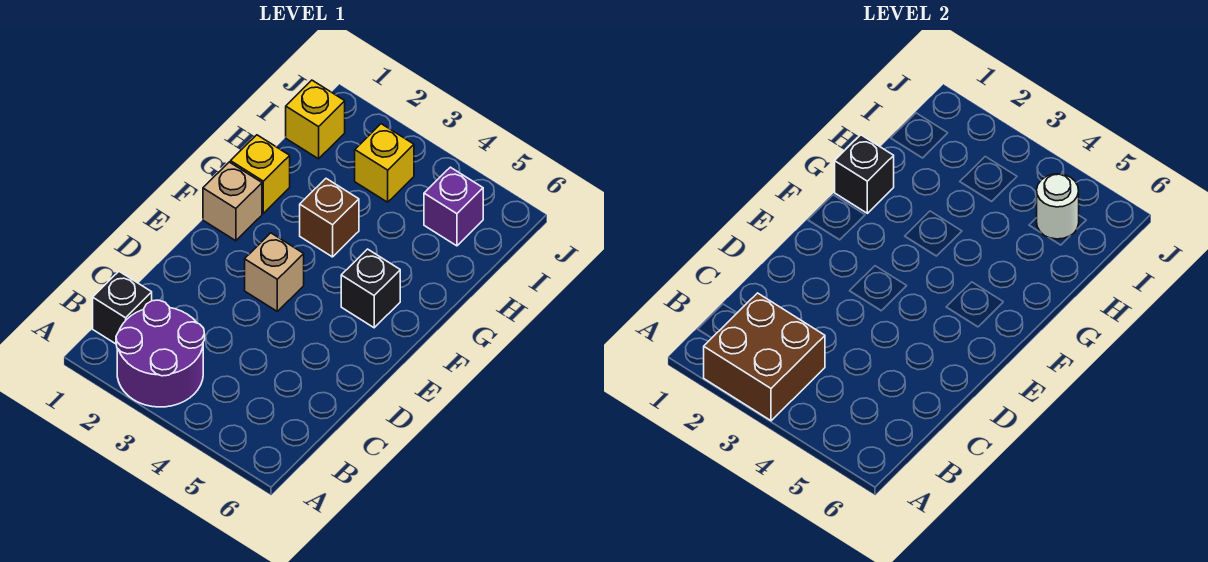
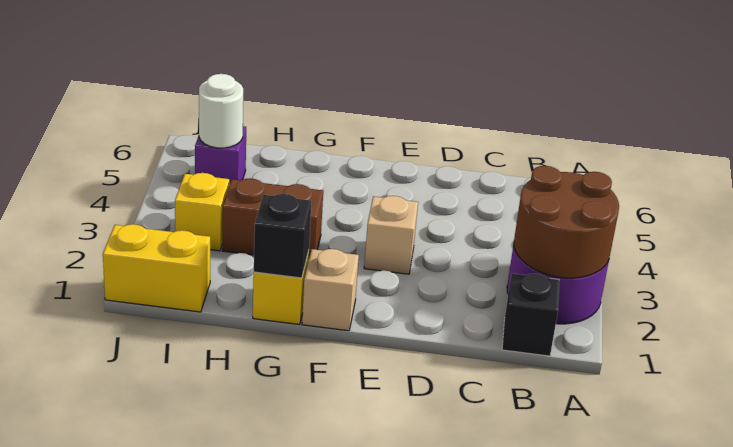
brown 2x2 brick [704,293,825,421] -> brown 2x2 round brick [514,166,619,278]
black 1x1 brick [341,249,400,328] -> none
brown 1x1 brick [300,179,359,257] -> brown 1x2 brick [222,179,323,257]
yellow 1x1 brick [286,80,345,159] -> yellow 1x2 brick [103,224,210,312]

